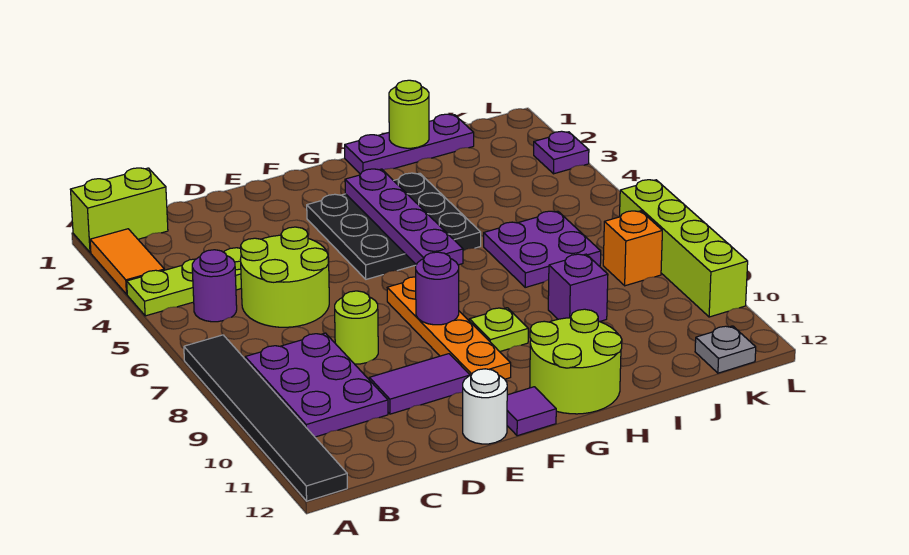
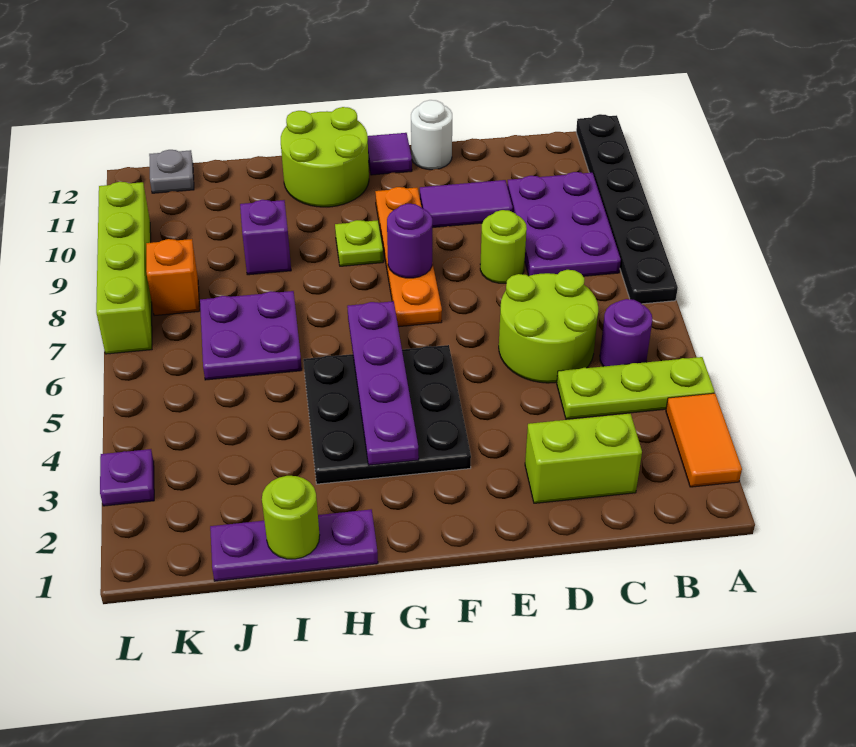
lime 1x2 brick [70,168,168,253] -> lime 1x2 brick moved to [525,414,642,503]
black 1x6 tile [184,335,347,501] -> black 1x6 plate [576,114,678,304]

